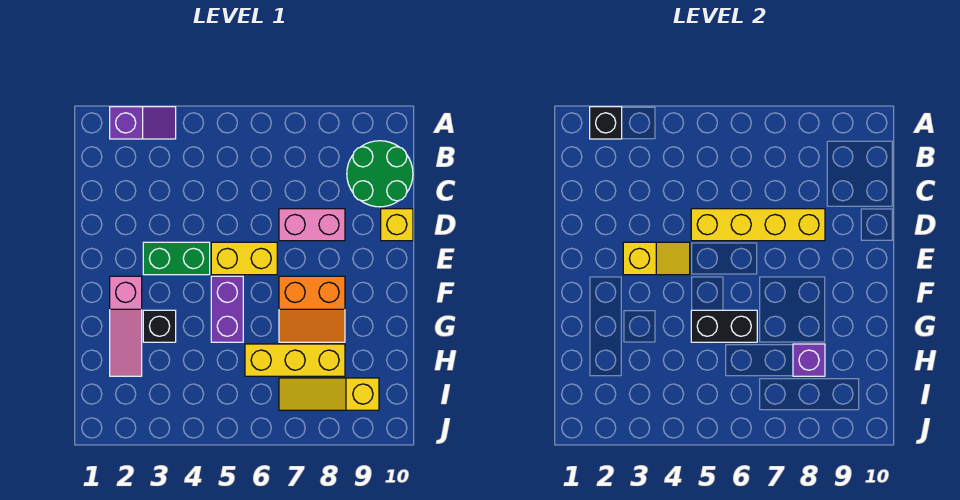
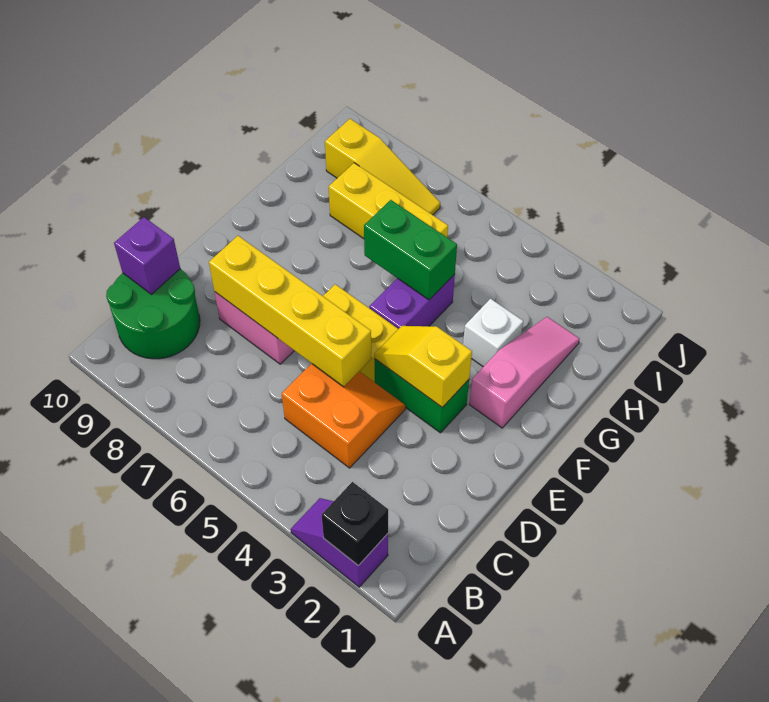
yellow 1x1 brick [381,209,413,241] -> none
orange 2x2 slope [279,276,345,342] -> orange 2x2 slope moved to [282,364,405,468]
black 1x1 brick [143,310,176,342] -> white 1x1 brick [463,299,523,367]
black 1x2 brick [691,310,757,342] -> green 1x2 brick [364,200,457,300]
purple 1x1 brick [793,344,825,376] -> purple 1x1 brick moved to [114,217,180,294]

